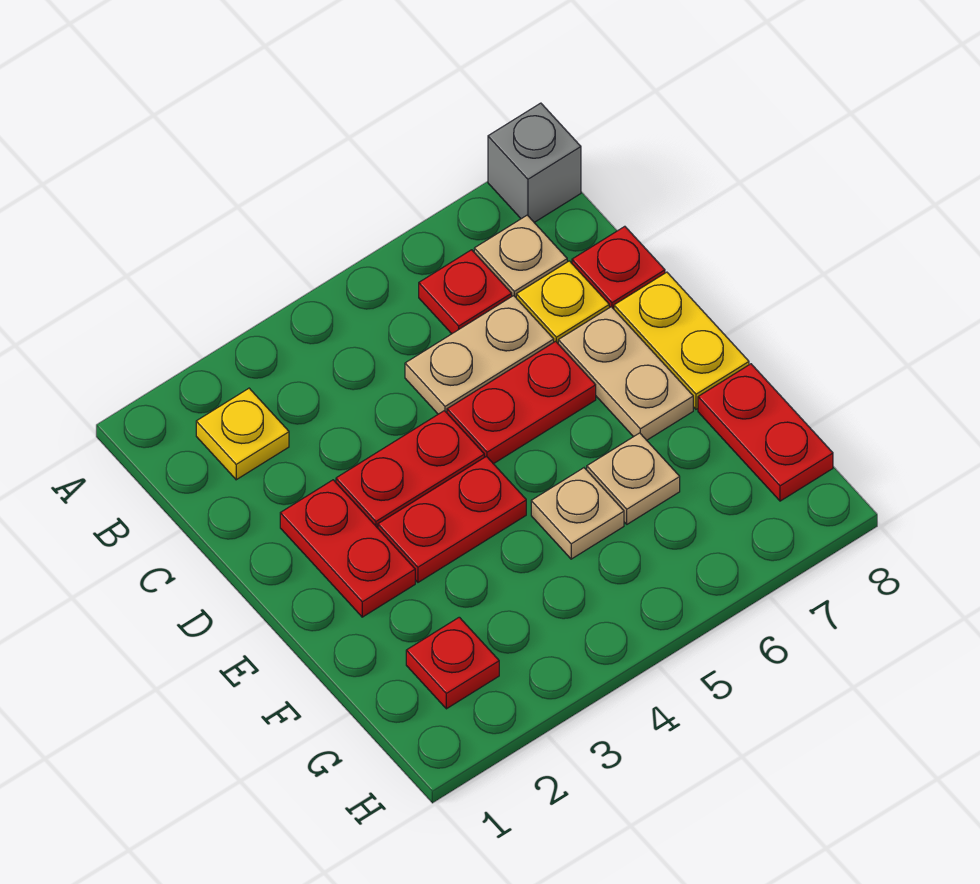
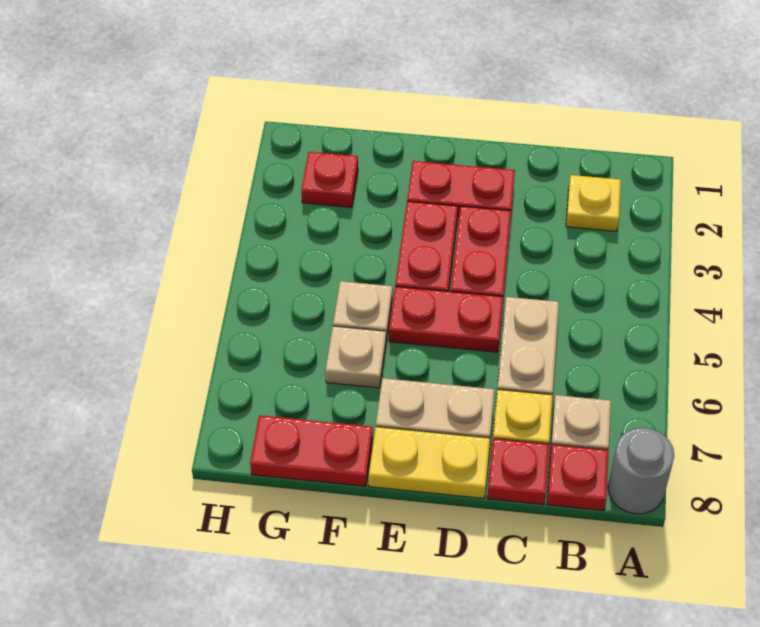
grey 1x1 brick [488,103,581,222] -> grey 1x1 round brick [608,428,674,514]
red 1x1 plate [419,250,512,334] -> red 1x1 plate moved to [547,444,609,511]
red 1x2 plate [447,341,596,464] -> red 1x2 plate turned to [389,286,503,352]

